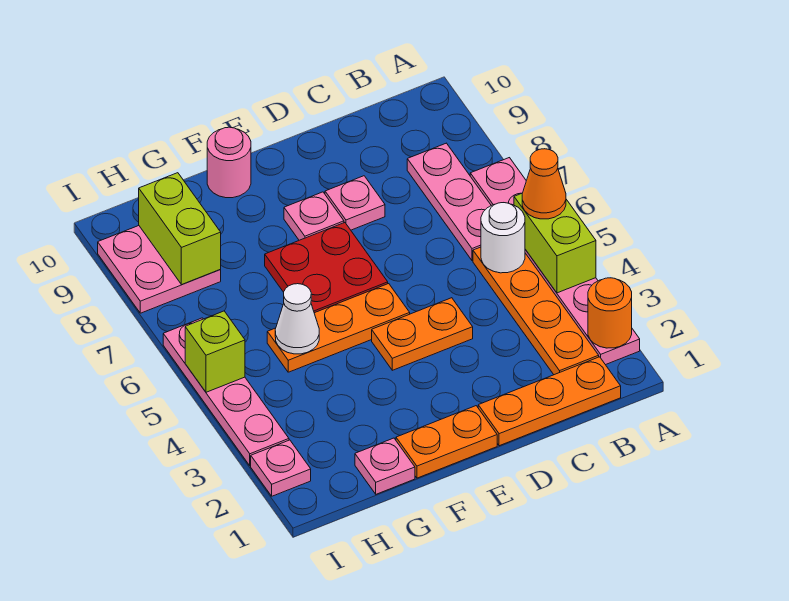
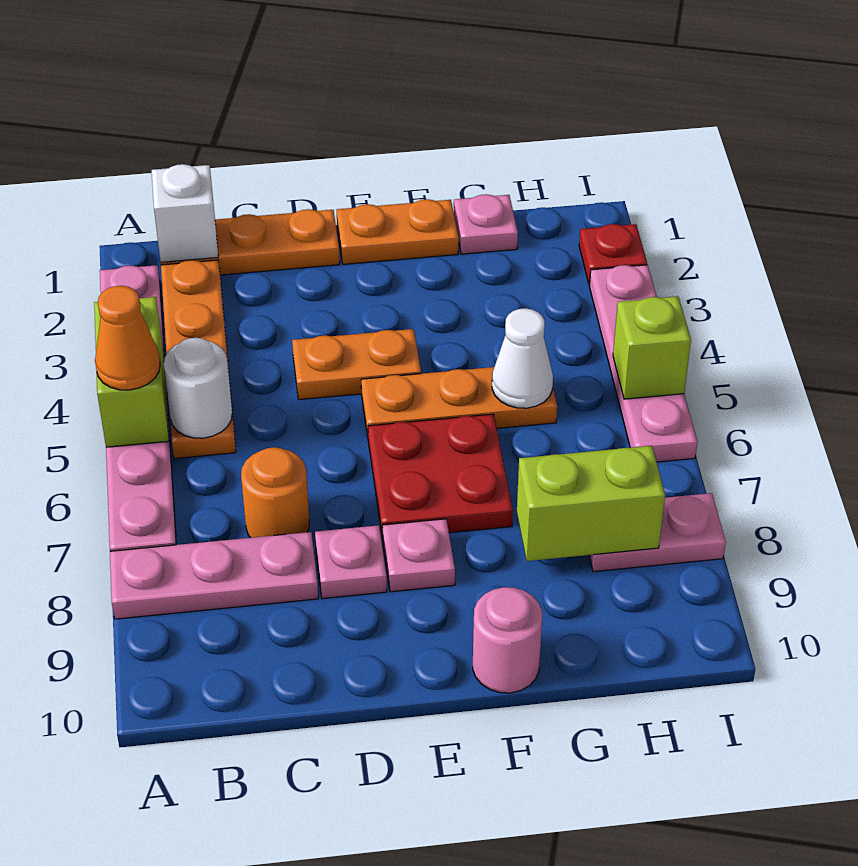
orange 1x1 round brick [588,278,632,348] -> orange 1x1 round brick moved to [241,447,309,538]
none -> white 1x1 brick [152,164,218,262]
pink 1x3 plate [407,143,491,261] -> pink 1x3 plate turned to [110,532,318,619]
pink 2x2 plate [98,226,221,313] -> pink 1x2 plate [589,493,726,572]
lime 1x2 brick [139,173,221,285] -> lime 1x2 brick turned to [517,446,665,561]
pink 1x1 plate [251,440,311,496] -> red 1x1 plate [579,224,647,285]

